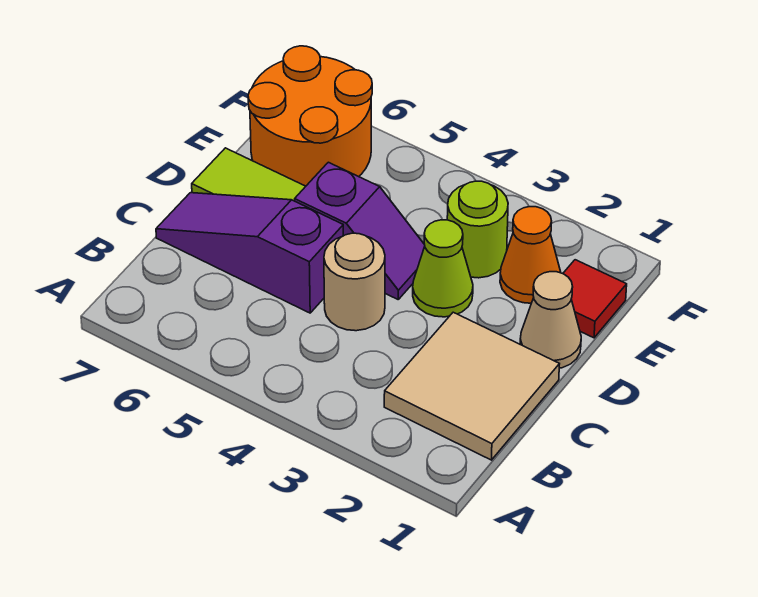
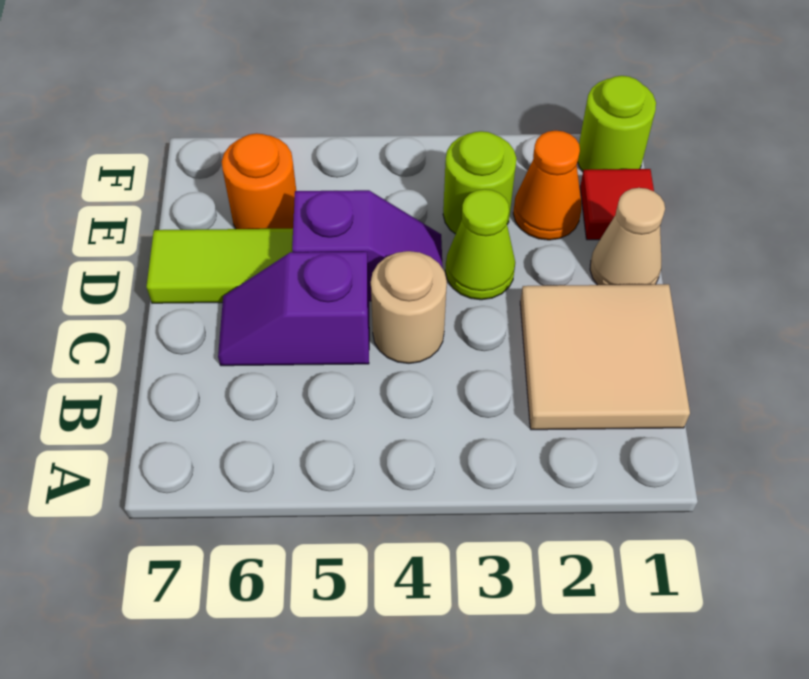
purple 1x3 slope [156,193,343,313] -> purple 1x2 slope [218,252,369,366]
orange 2x2 round brick [248,46,372,186] -> orange 1x1 round brick [222,133,296,229]
none -> lime 1x1 round brick [578,76,656,171]

